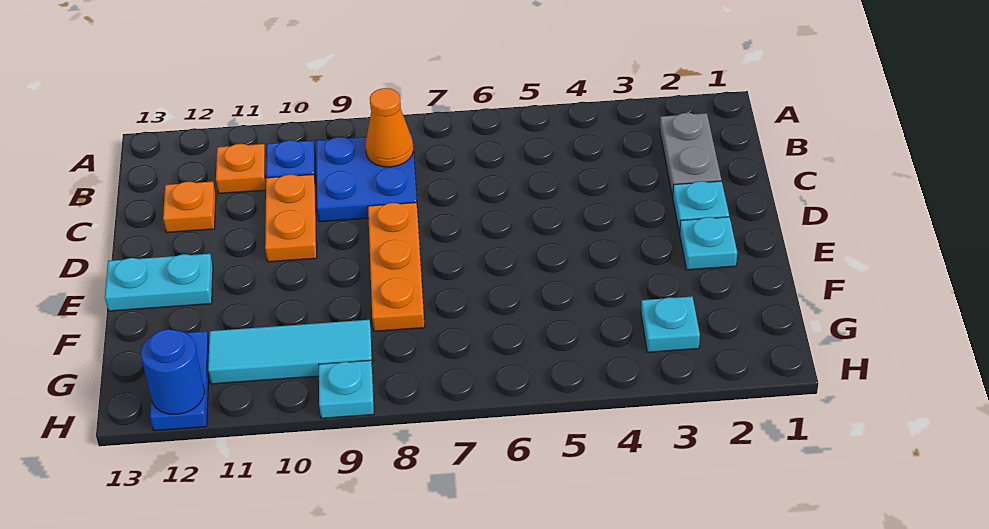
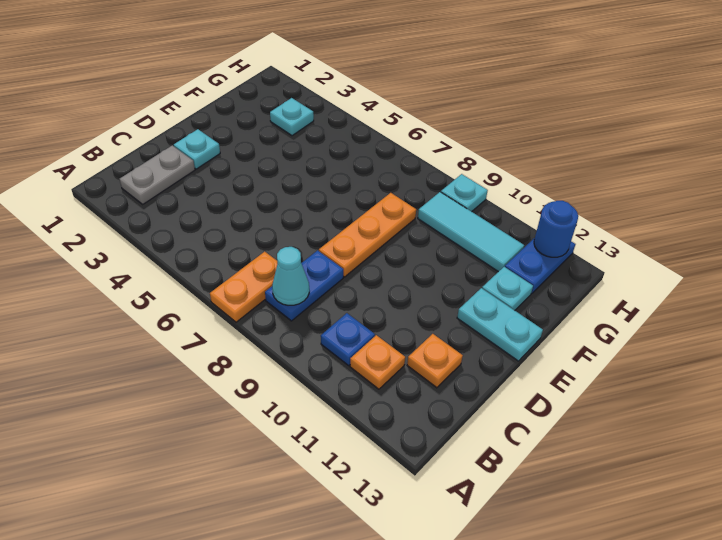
blue 2x2 plate [316,134,418,222] -> blue 1x2 plate [265,250,343,321]
orange 1x1 cone [365,88,413,167] -> cyan 1x1 cone [272,247,309,305]
orange 1x2 plate [265,174,317,262] -> orange 1x2 plate moved to [210,252,277,322]
cyan 1x1 plate [680,217,737,270] -> cyan 1x1 plate moved to [482,267,533,310]

